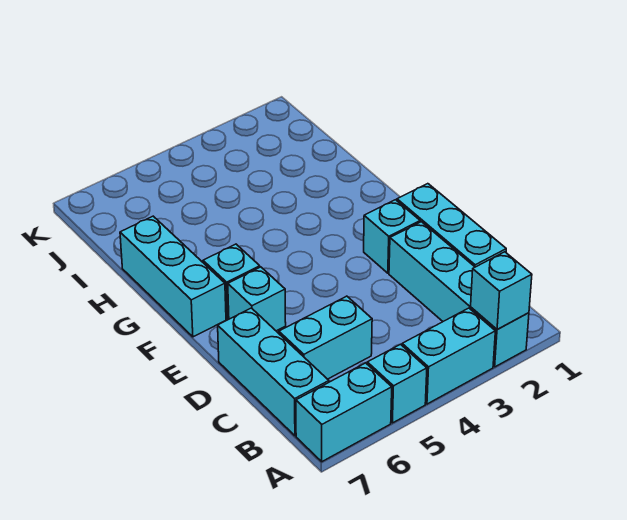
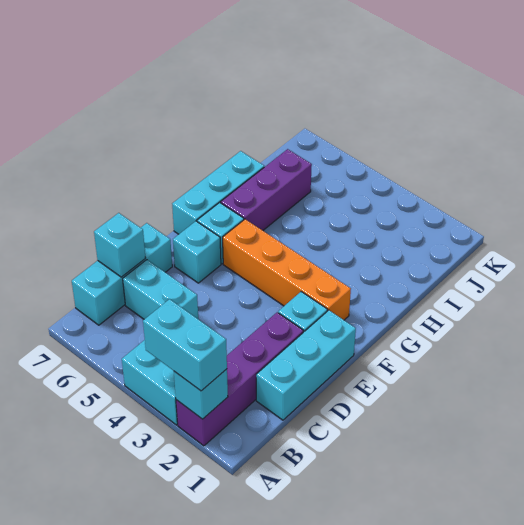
cyan 1x4 brick [389,222,529,367] -> purple 1x4 brick [176,312,303,446]
cyan 1x1 brick [367,344,427,423] -> cyan 1x1 brick moved to [94,213,145,277]
cyan 1x2 brick [296,363,392,462] -> cyan 1x2 brick moved to [143,299,227,391]
none -> orange 1x4 brick [223,219,351,320]
none -> purple 1x3 brick [221,149,312,230]

